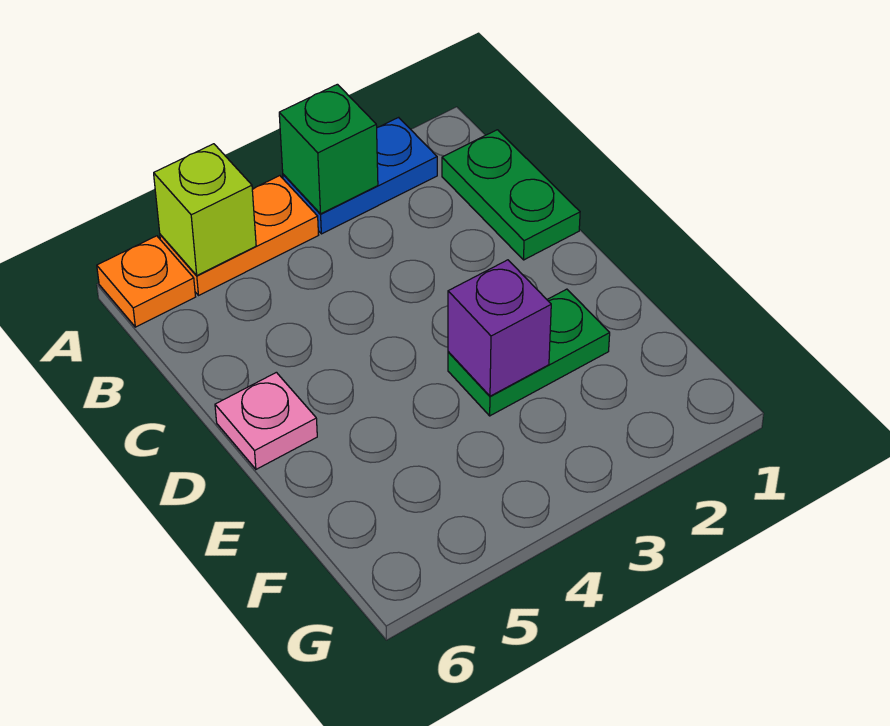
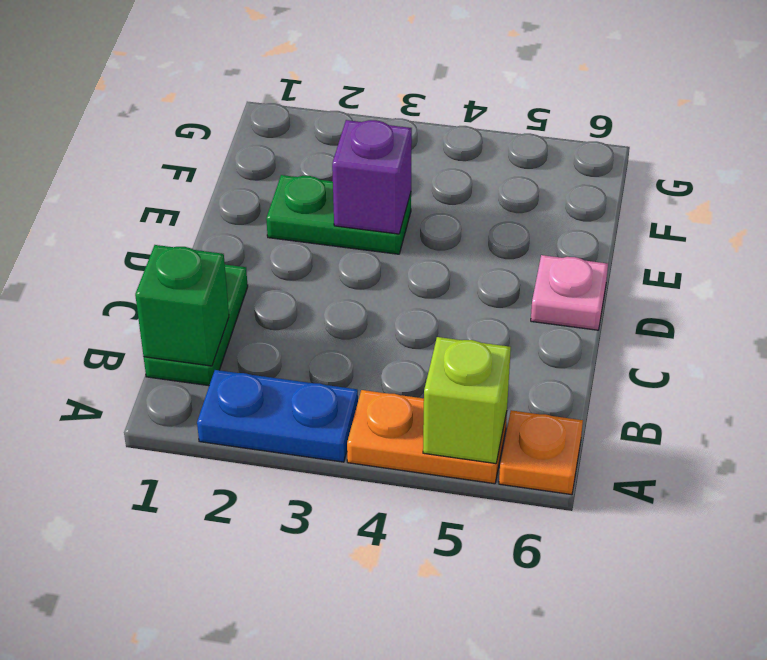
green 1x1 brick [279,84,378,214] -> green 1x1 brick moved to [135,245,229,366]

